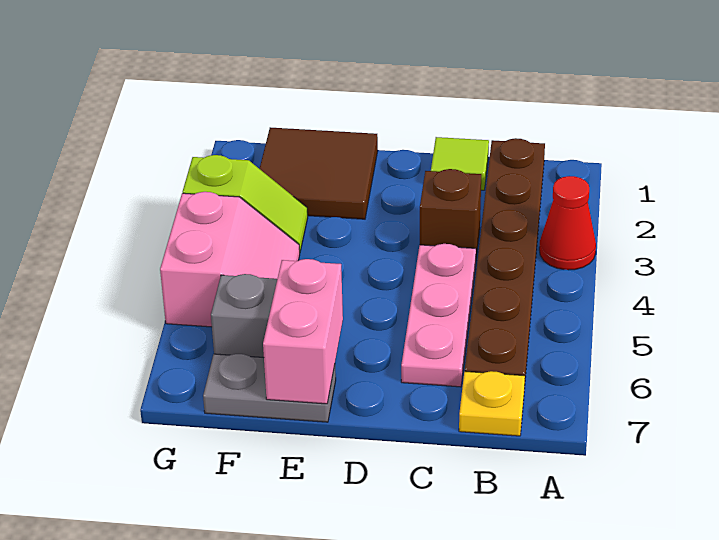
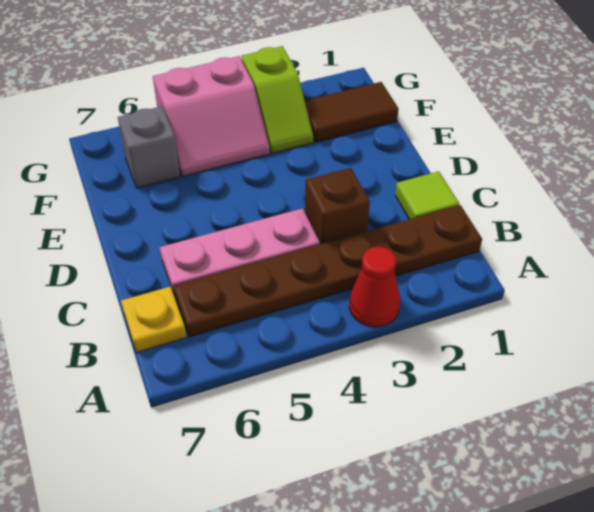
brown 2x2 tile [260,127,378,219] -> brown 1x2 tile [305,82,398,142]
pink 1x2 brick [263,259,343,404] -> none
grey 1x2 plate [203,354,336,422] -> none

